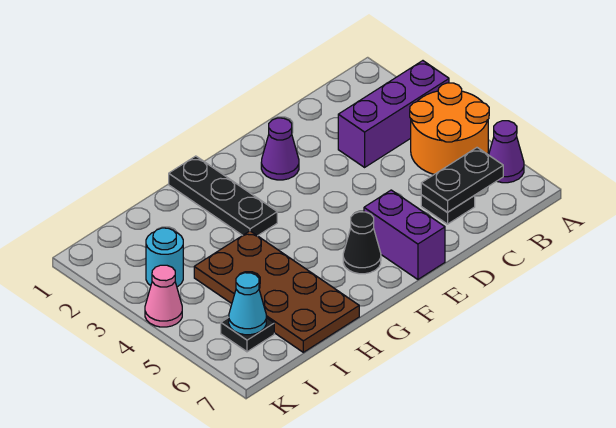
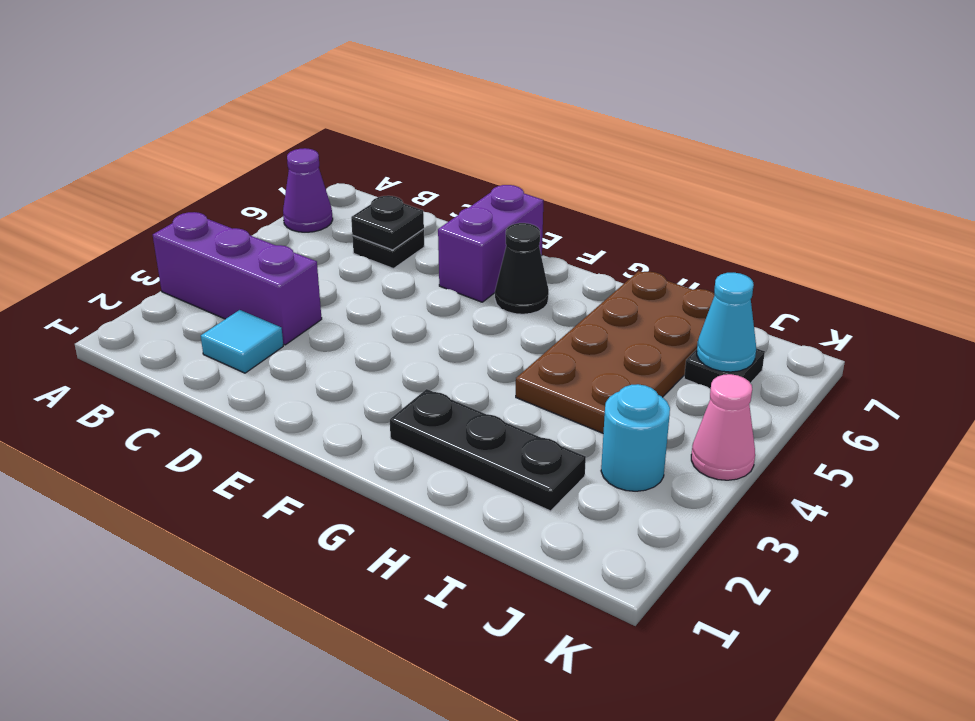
orange 2x2 round brick [410,83,489,174] -> none
black 1x2 plate [421,148,503,212] -> black 1x1 plate [351,196,424,250]
none -> cyan 1x1 tile [201,310,283,373]
purple 1x1 cone [261,118,299,180] -> none
black 1x3 plate [169,156,277,236] -> black 1x3 plate turned to [390,389,586,511]

